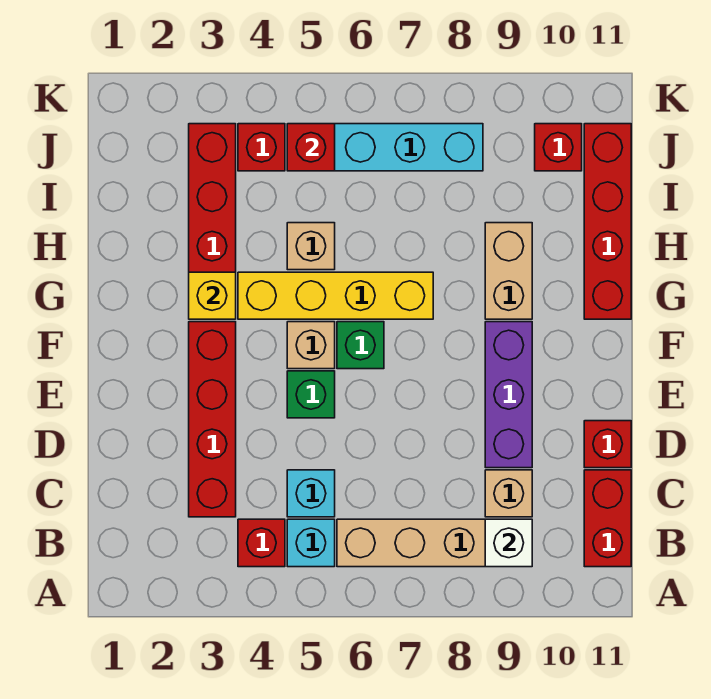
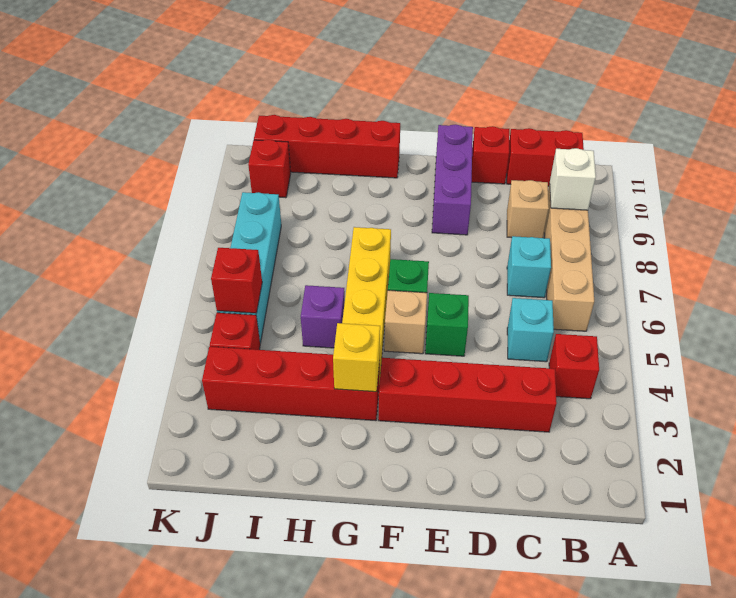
cyan 1x1 brick [287,519,335,567] -> cyan 1x1 brick moved to [507,236,551,298]
purple 1x3 brick [485,322,532,468] -> purple 1x3 brick turned to [432,124,473,235]
tan 1x2 brick [485,223,532,319] -> none
tan 1x1 brick [287,223,335,270] -> purple 1x1 brick [301,285,345,348]

